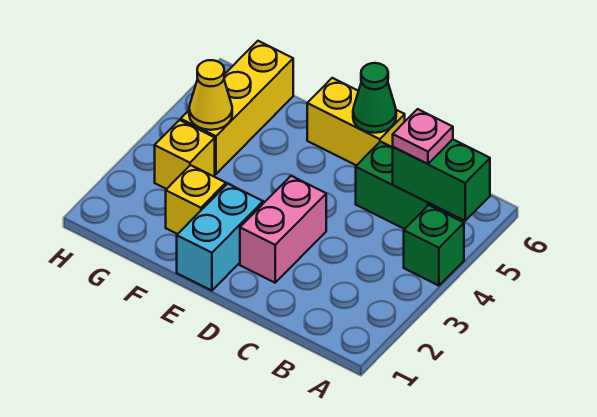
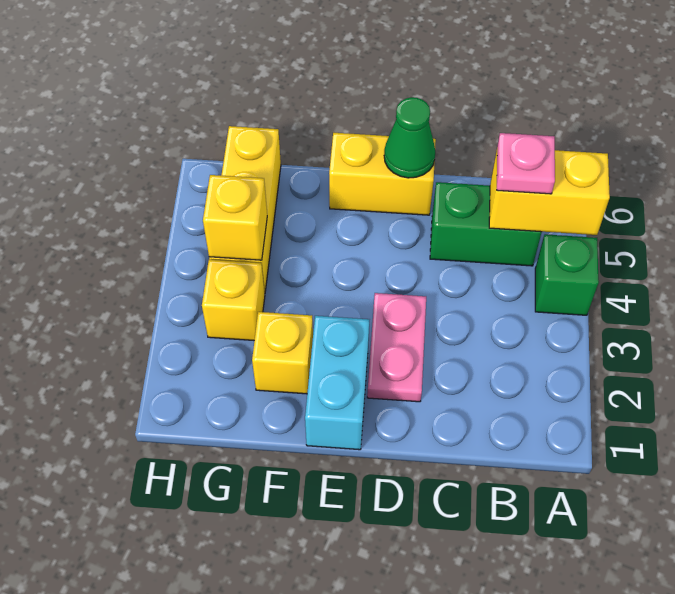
green 1x2 brick [392,139,490,221] -> yellow 1x2 brick [489,150,610,235]
pink 1x2 brick [240,176,326,283] -> pink 1x2 plate [367,293,426,402]
yellow 1x1 cone [189,60,232,130] -> yellow 1x1 brick [203,175,267,260]

